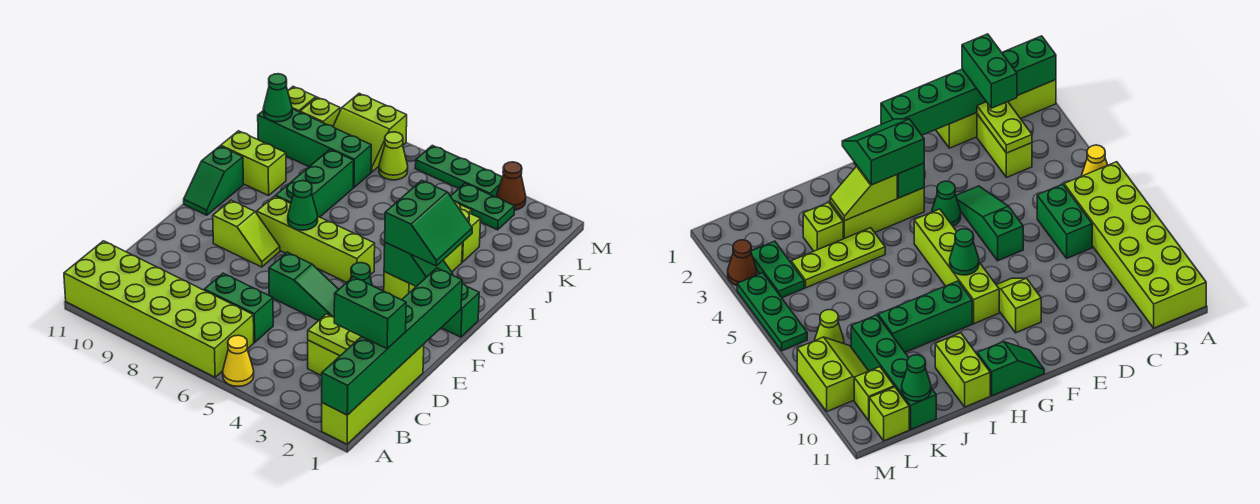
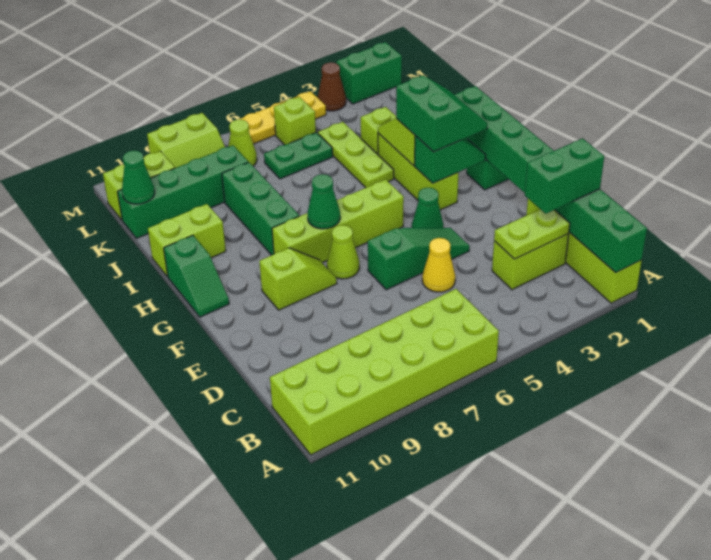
green 1x6 brick [322,268,462,415] -> green 1x8 brick [455,86,647,273]
yellow 1x1 cone [223,335,254,386] -> yellow 1x1 cone moved to [422,238,455,292]
green 1x2 brick [204,273,273,342] -> green 1x2 brick moved to [337,42,402,104]
none -> lime 1x1 cone [327,225,360,279]
green 1x2 plate [451,183,515,230] -> green 1x2 plate moved to [264,132,333,179]
none -> lime 1x1 brick [274,97,316,145]
green 1x3 plate [415,145,502,197] -> yellow 1x3 plate [240,91,326,144]

